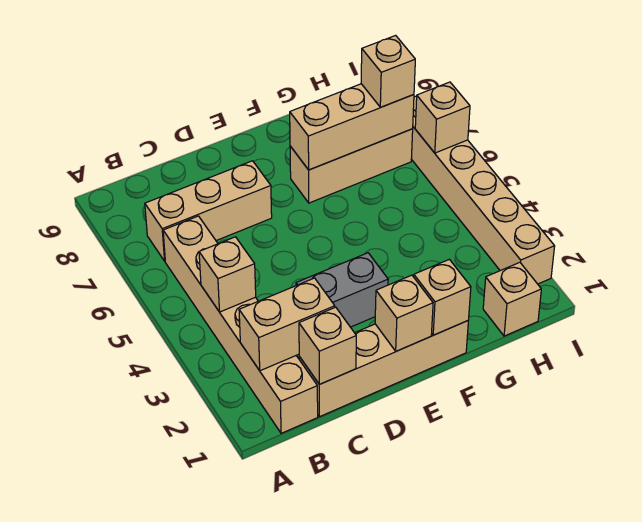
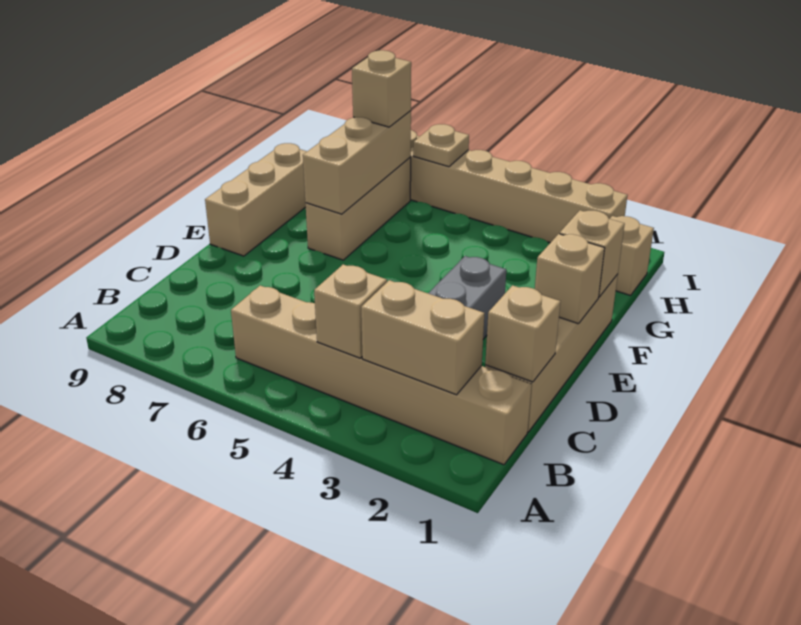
tan 1x2 brick [239,278,335,371] -> tan 1x2 brick turned to [361,280,484,395]
tan 1x3 brick [145,161,272,261] -> tan 1x3 brick moved to [205,143,307,256]
tan 1x1 brick [415,82,470,153] -> tan 1x1 plate [413,124,469,167]

